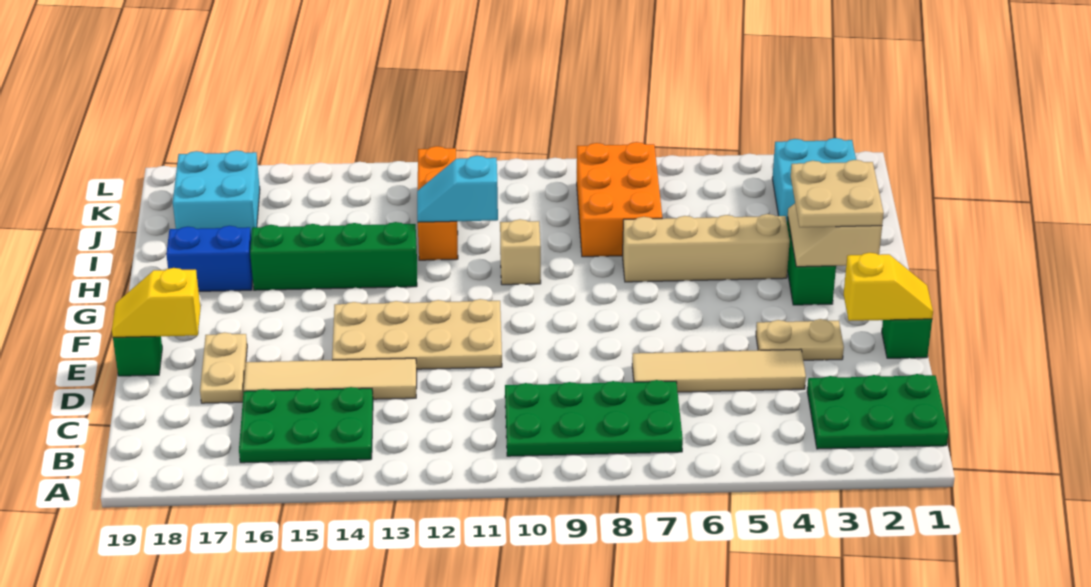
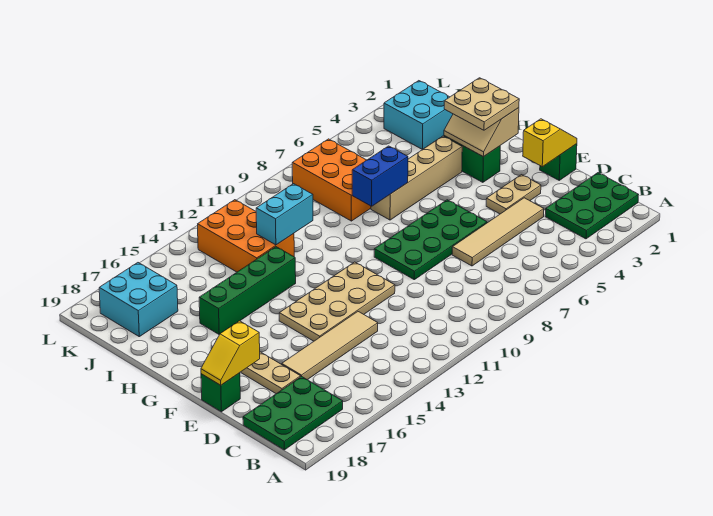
green 2x4 plate [505,380,683,456] -> green 2x4 plate moved to [374,200,487,280]
green 2x3 plate [239,387,373,463] -> green 2x3 plate moved to [243,376,343,450]
tan 1x1 brick [500,219,541,285] -> none
blue 1x2 brick [166,226,253,291] -> blue 1x2 brick moved to [352,146,408,206]
cyan 1x2 slope [417,156,498,222] -> cyan 1x2 brick [256,184,313,245]
orange 1x3 brick [418,146,458,260] -> orange 2x3 brick [198,200,294,272]

